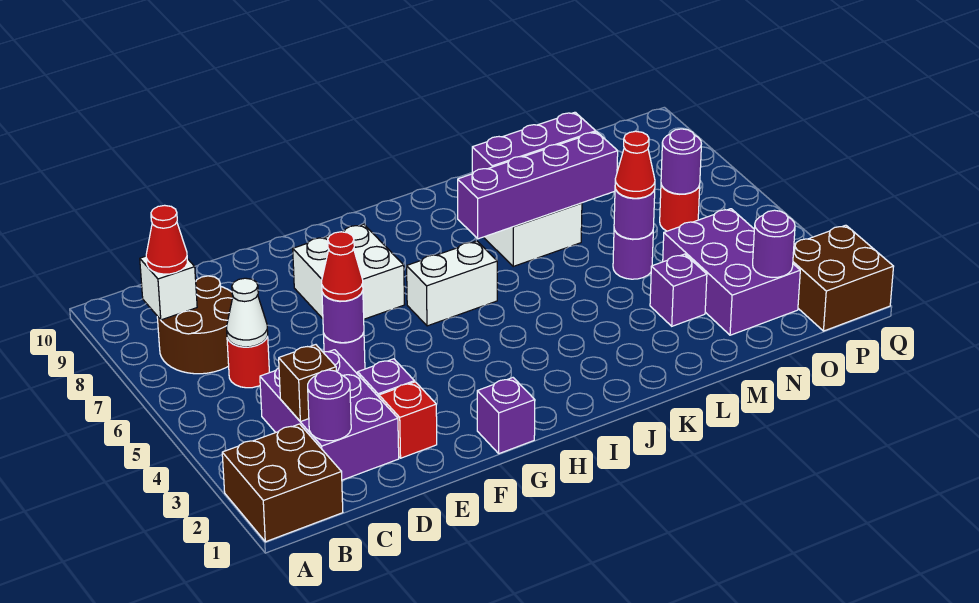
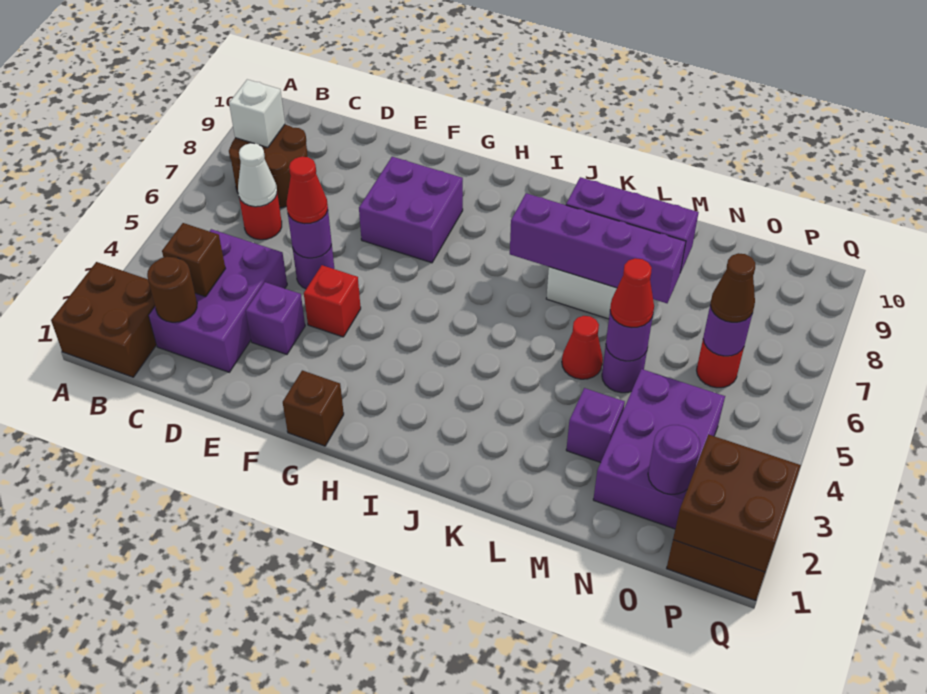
red 1x1 cone [146,205,187,274] -> red 1x1 cone moved to [562,316,603,379]
purple 1x1 round brick [308,370,351,441] -> brown 1x1 round brick [147,257,197,322]
red 1x1 brick [379,382,437,458] -> red 1x1 brick moved to [304,265,361,337]
white 2x2 brick [293,224,405,319] -> purple 2x2 brick [359,157,463,263]
purple 1x1 brick [477,378,535,454] -> brown 1x1 brick [283,370,344,446]
white 1x2 brick [407,241,497,326] -> none
none -> brown 1x1 cone [710,253,755,322]
none -> brown 2x2 brick [673,435,801,572]

